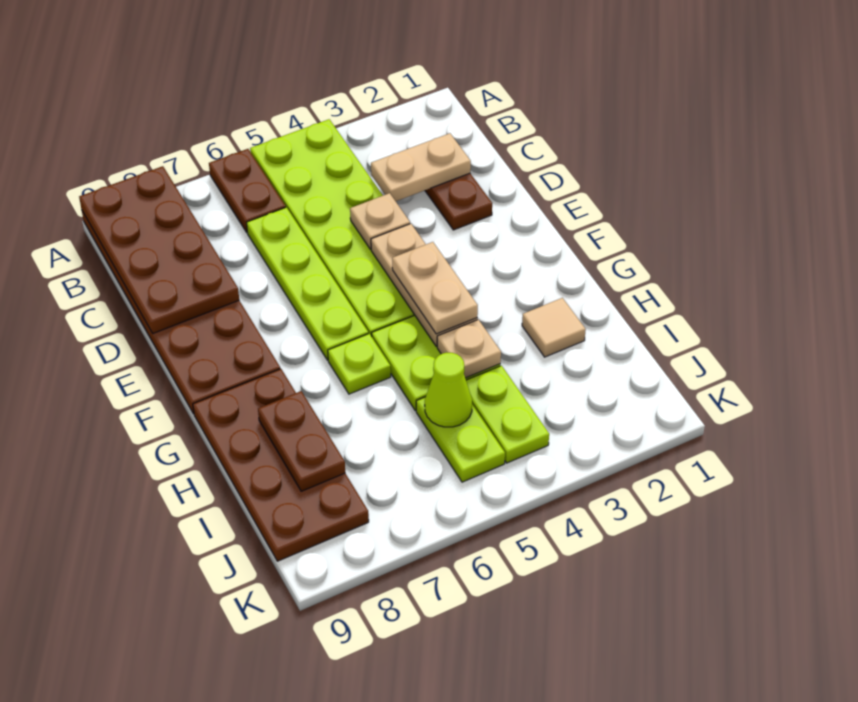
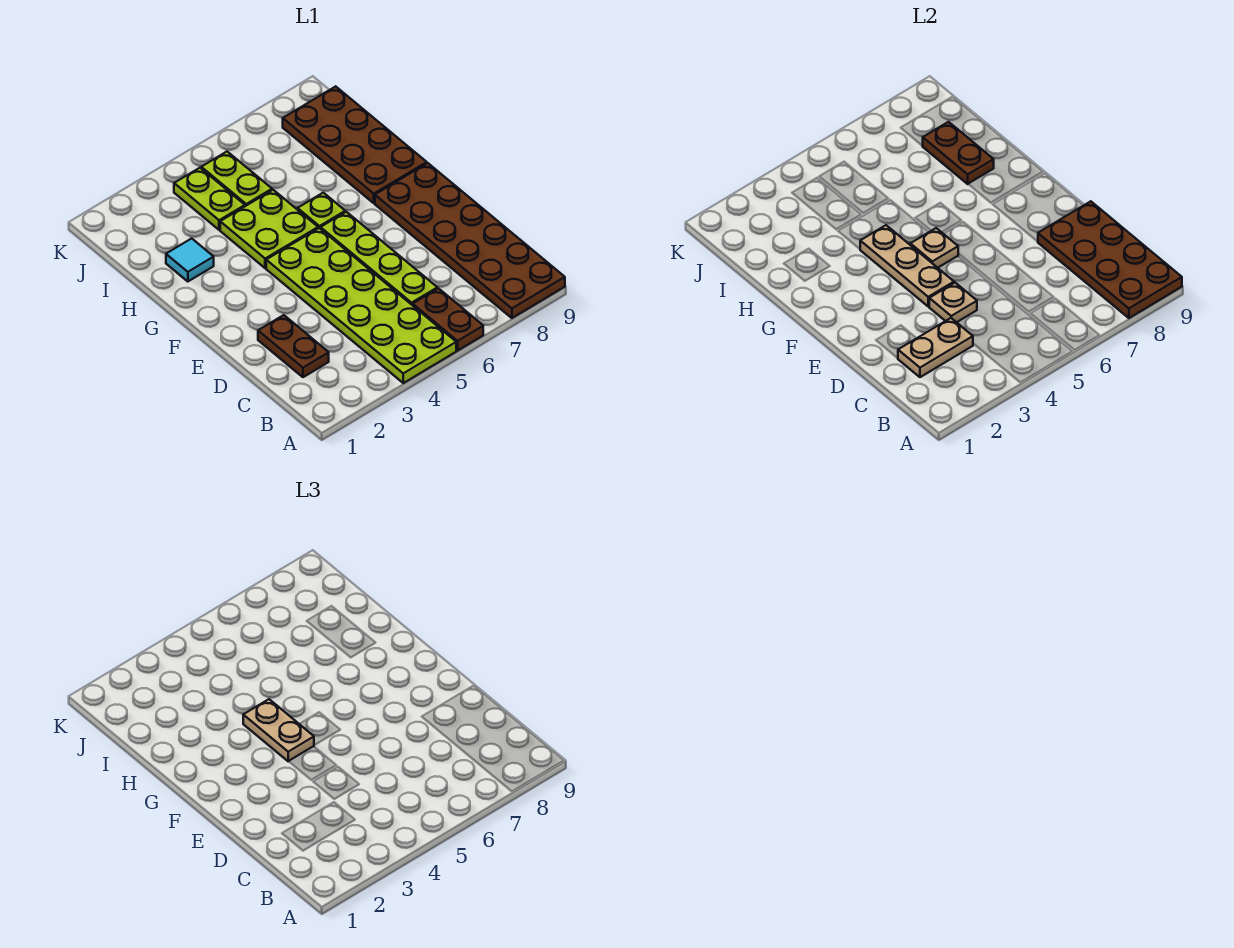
tan 1x1 tile [522,298,586,357] -> cyan 1x1 tile [166,238,214,282]
tan 1x1 plate [437,319,501,378] -> tan 1x1 plate moved to [910,228,958,268]
lime 1x1 cone [425,353,472,427] -> none

